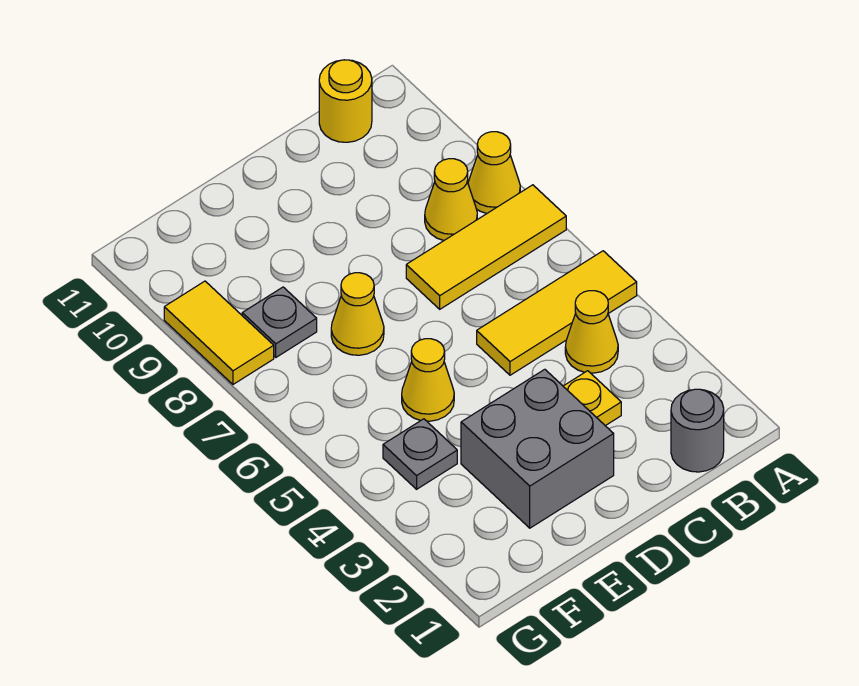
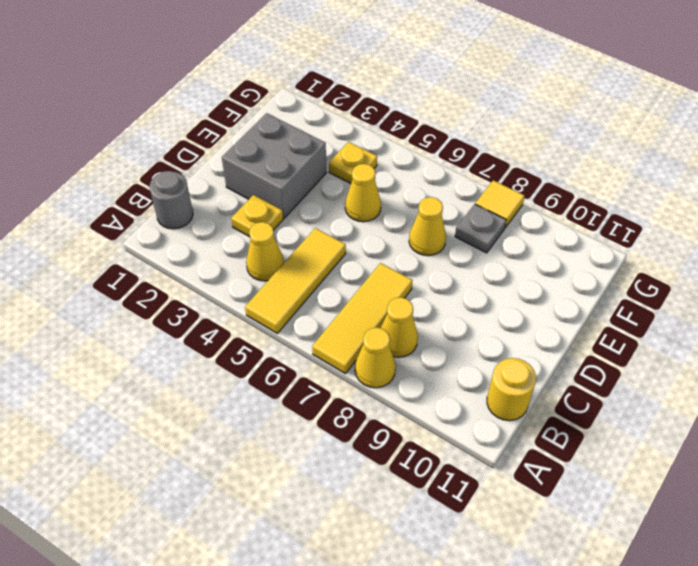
grey 1x1 plate [383,419,457,489] -> yellow 1x1 plate [329,142,377,184]
yellow 1x2 tile [164,281,274,384] -> yellow 1x1 tile [475,180,525,228]

